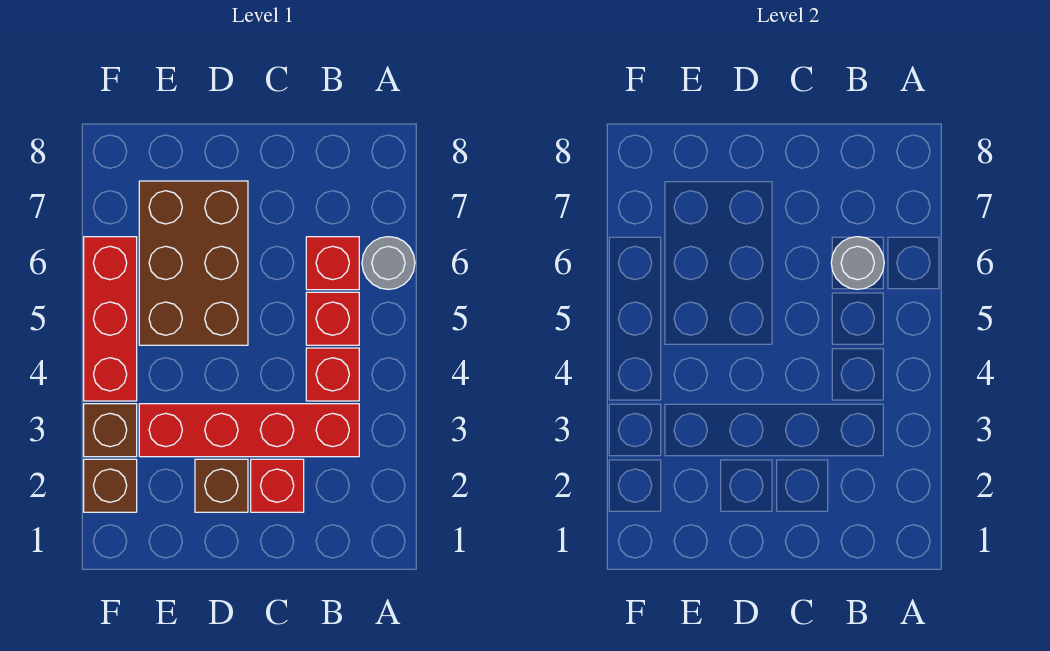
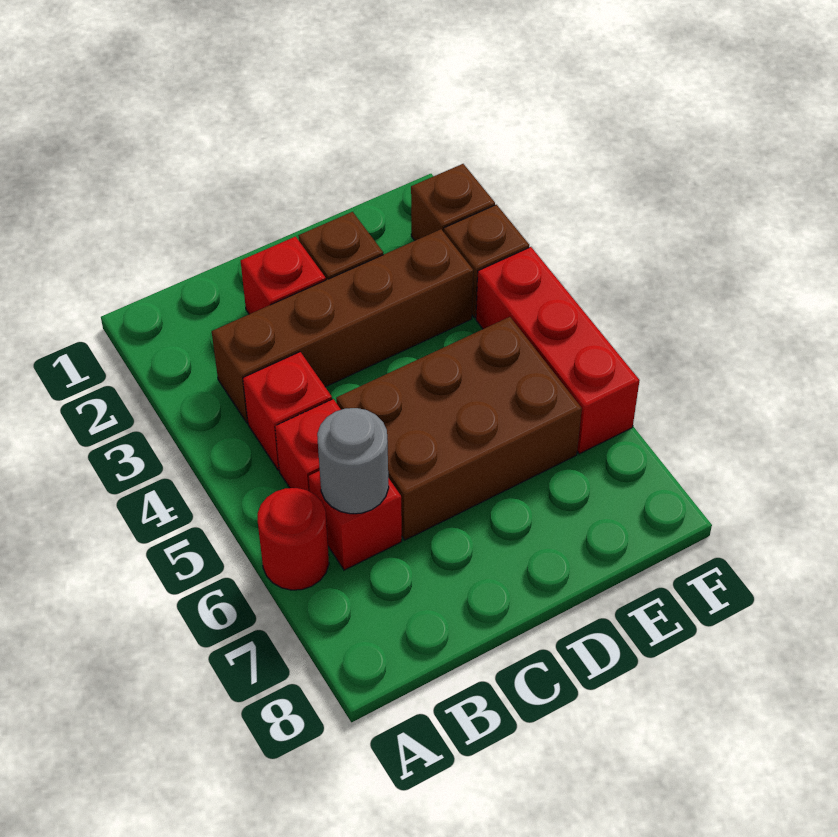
grey 1x1 round brick [362,237,415,289] -> red 1x1 round brick [258,488,329,590]
red 1x4 brick [139,404,359,457] -> brown 1x4 brick [212,229,473,423]
brown 2x3 brick [139,181,248,345] -> brown 2x3 brick turned to [336,317,582,540]

